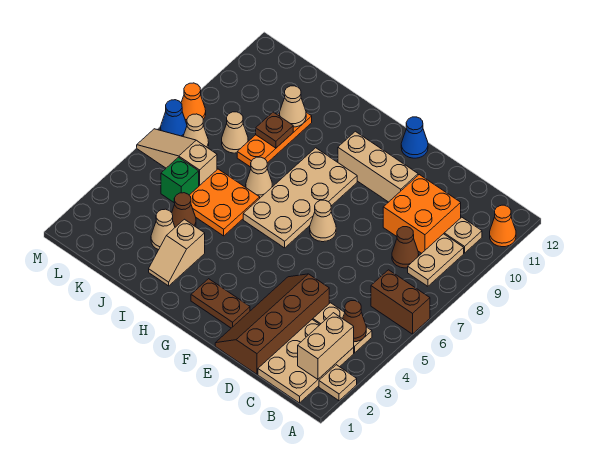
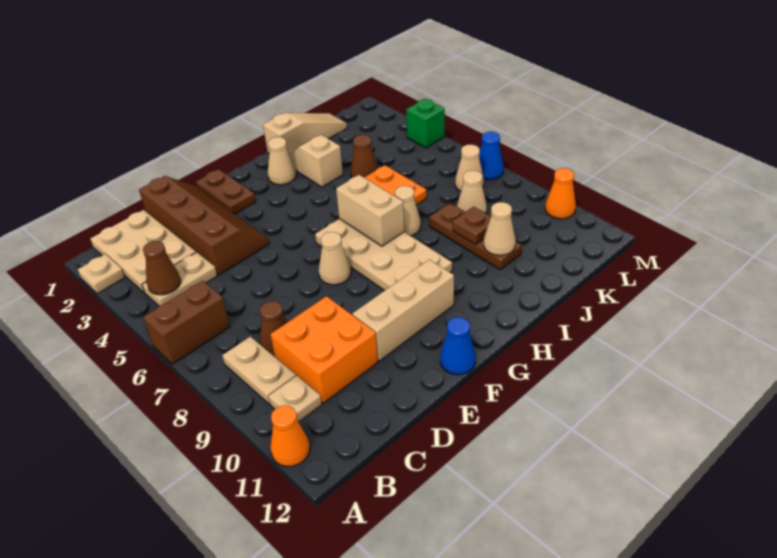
tan 1x2 brick [298,313,354,379] -> tan 1x2 brick moved to [336,175,404,246]
brown 1x2 plate [191,279,250,328] -> brown 1x2 plate turned to [196,169,255,214]
tan 1x1 cone [151,209,175,250] -> tan 1x1 cone moved to [268,137,296,185]
orange 1x3 plate [237,112,312,167] -> brown 1x3 plate [429,203,522,270]
green 1x1 brick [161,157,199,203] -> green 1x1 brick moved to [406,99,445,148]
tan 1x3 slope [137,129,217,186] -> tan 1x3 slope moved to [263,113,347,155]
orange 1x1 cone [181,83,206,123] -> orange 1x1 cone moved to [545,168,576,219]

